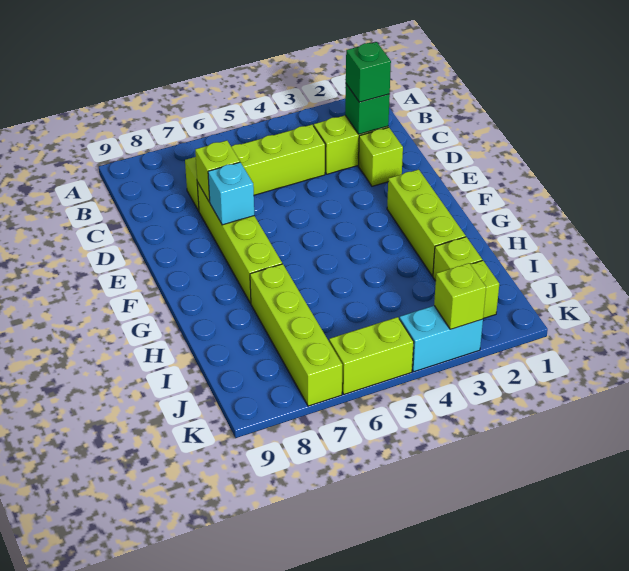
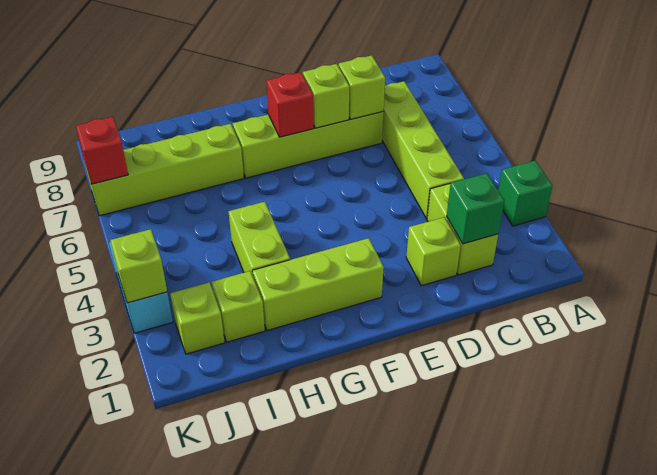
green 1x1 brick [346,42,391,102] -> green 1x1 brick moved to [498,161,553,226]
cyan 1x1 brick [208,162,254,225] -> lime 1x1 brick [303,64,349,128]
none -> red 1x1 brick [266,72,314,137]
lime 1x2 brick [329,317,414,394] -> lime 1x2 brick moved to [228,202,290,276]
none -> red 1x1 brick [76,117,128,184]

